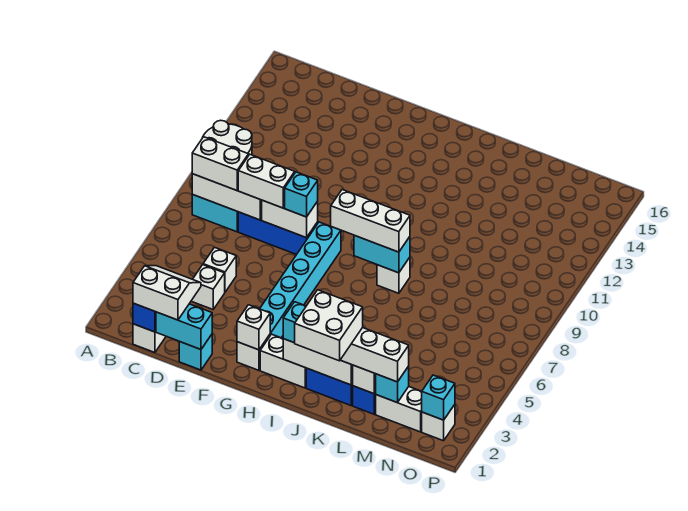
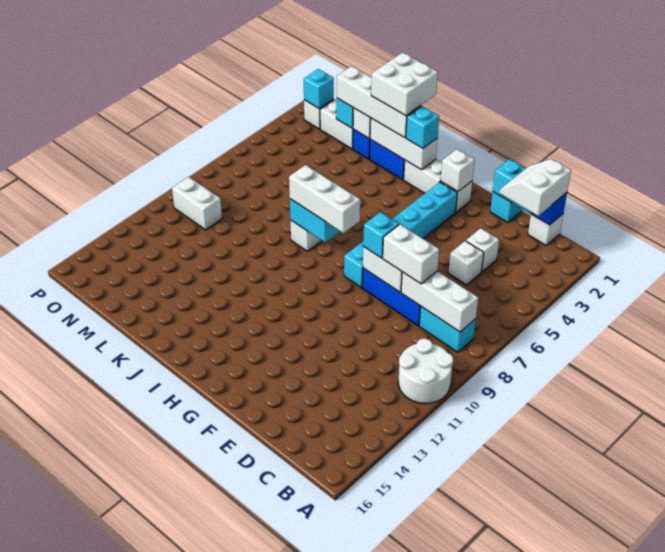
white 1x2 brick [192,137,249,191] -> white 1x2 brick moved to [172,177,222,230]
white 2x2 slope [133,266,201,320] -> white 2x2 slope turned to [500,159,571,216]

